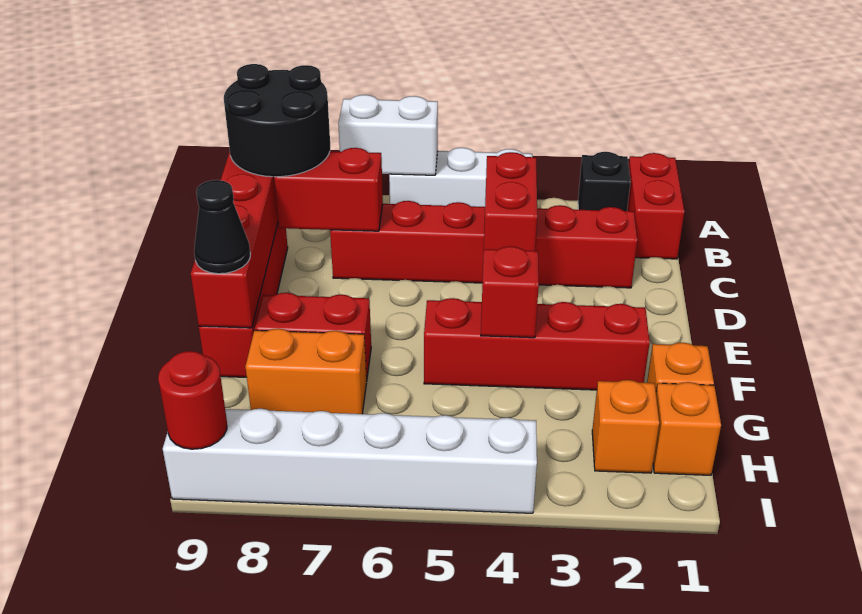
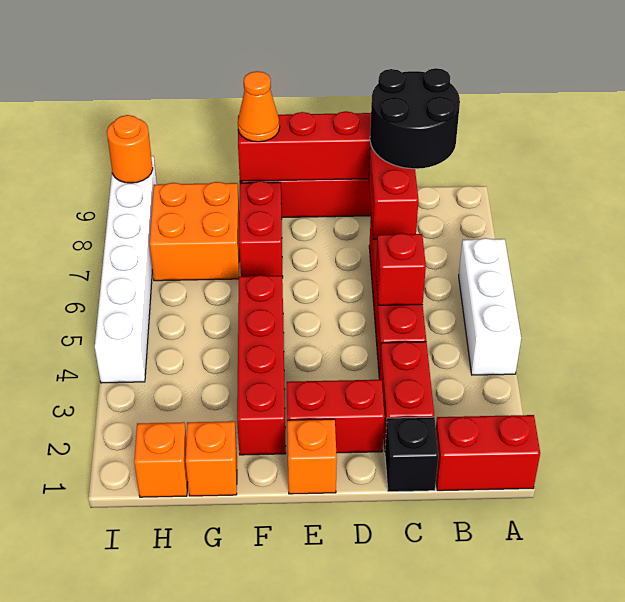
black 1x1 brick [578,152,630,211] -> black 1x1 brick moved to [385,417,439,492]
white 1x2 brick [338,95,438,175] -> none
red 1x2 brick [484,152,537,251] -> red 1x2 brick moved to [287,380,385,453]
red 1x1 brick [481,246,539,338] -> red 1x1 brick moved to [376,233,426,305]
black 1x1 cone [194,180,250,274] -> orange 1x1 cone [238,71,280,142]
orange 1x2 brick [246,329,366,414] -> orange 2x2 brick [150,182,239,281]
orange 1x1 brick [592,380,659,473] -> orange 1x1 brick moved to [287,419,337,494]
red 1x1 round brick [158,351,227,449] -> orange 1x1 round brick [107,115,153,183]

